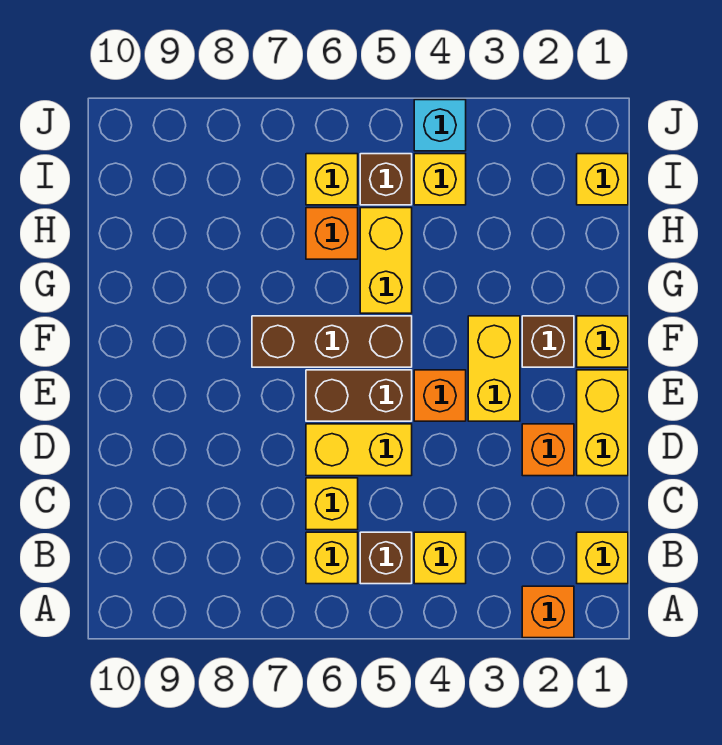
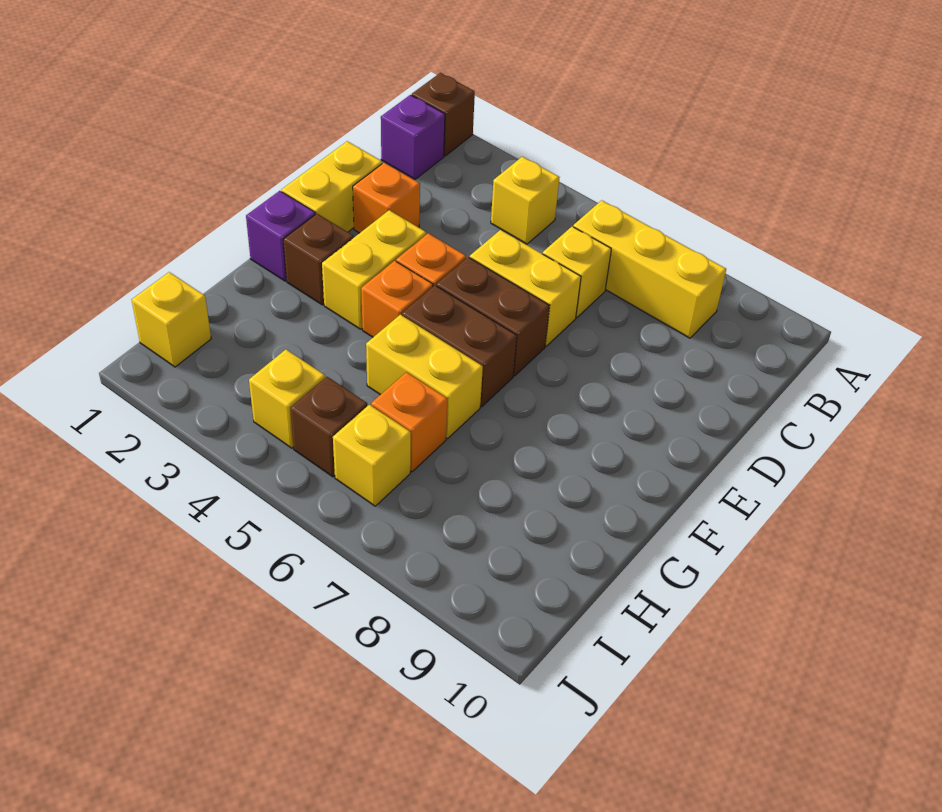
orange 1x1 brick [522,586,574,638] -> orange 1x1 brick moved to [361,261,433,337]
yellow 1x1 brick [577,532,628,584] -> purple 1x1 brick [381,95,445,179]
brown 1x1 brick [360,532,412,584] -> brown 1x1 brick moved to [412,73,475,156]
yellow 1x1 brick [306,532,358,584] -> yellow 1x3 brick [573,200,726,338]
yellow 1x1 brick [577,316,628,367] -> purple 1x1 brick [246,191,315,281]
brown 1x3 brick [252,316,412,367] -> brown 1x2 brick [402,285,517,407]
yellow 1x2 brick [360,208,412,313] -> yellow 1x2 brick turned to [366,315,483,439]
cyan 1x1 brick [414,100,466,151] -> none

